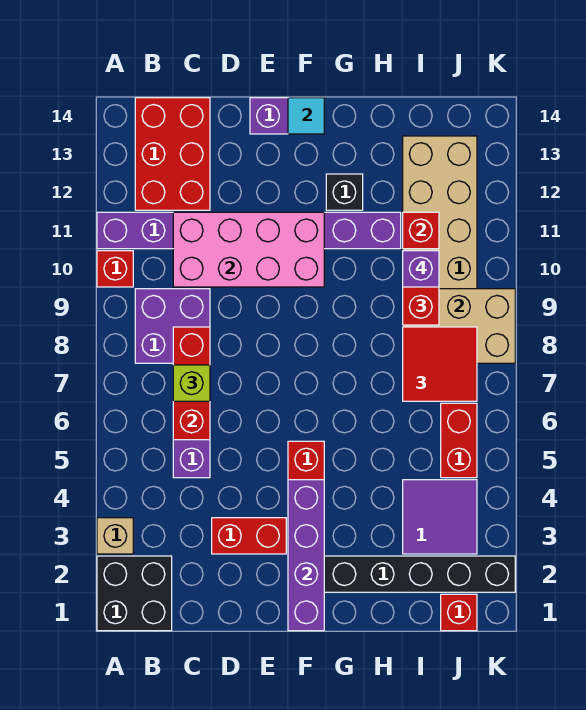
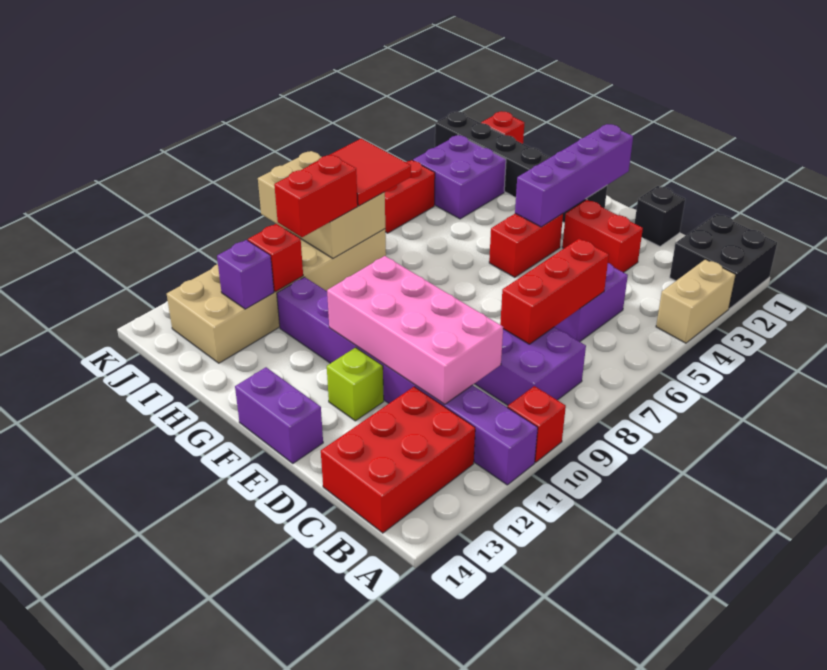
tan 1x1 brick [97,518,133,554] -> tan 1x2 brick [656,259,736,343]
lime 1x1 brick [173,365,210,401] -> lime 1x1 brick moved to [327,348,384,421]
cyan 1x1 tile [288,98,324,134] -> none
black 1x1 brick [326,174,363,210] -> black 1x1 brick moved to [635,186,685,246]
purple 2x2 tile [403,480,477,554] -> purple 2x2 brick [413,135,506,219]
purple 1x1 brick [403,251,439,287] -> purple 1x1 brick moved to [217,240,274,309]

